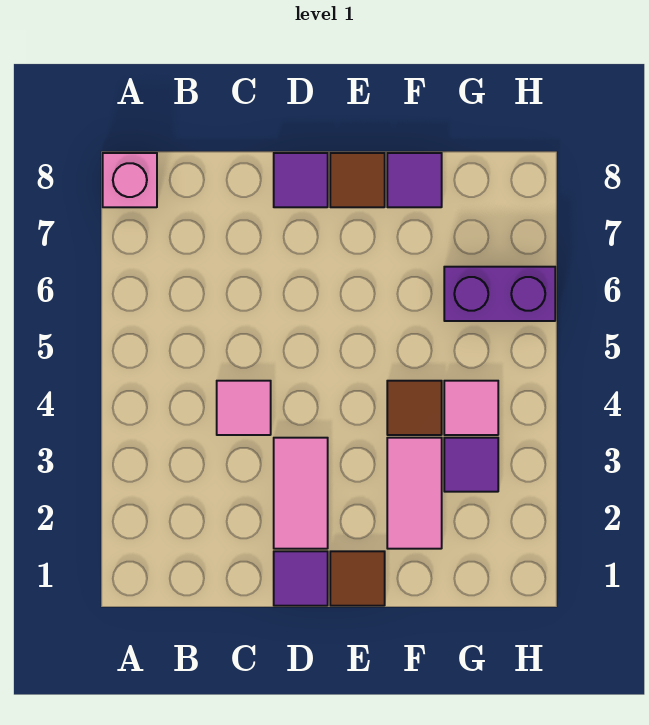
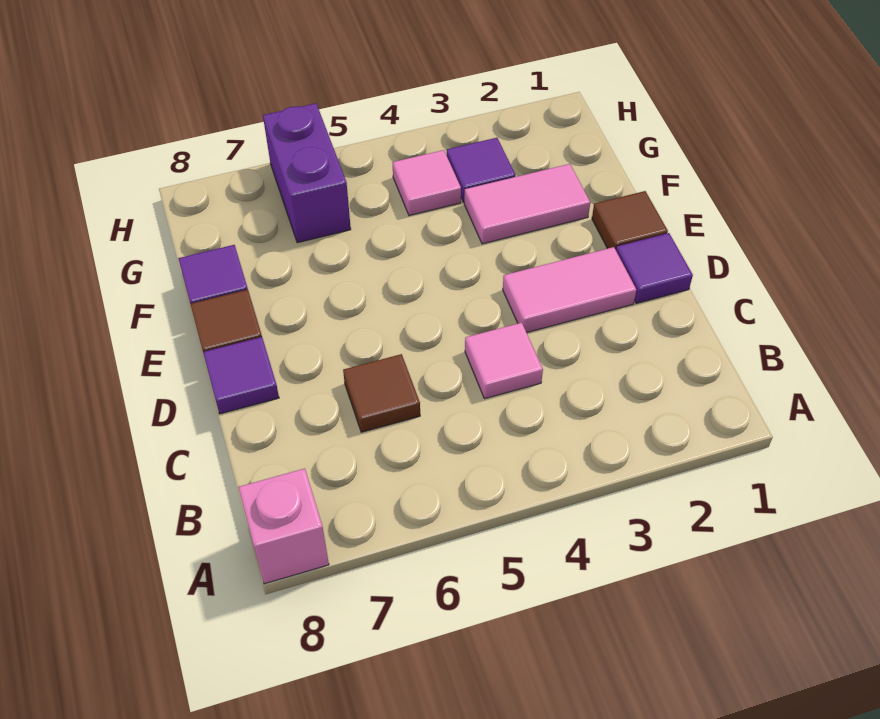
brown 1x1 tile [387,381,442,435] -> brown 1x1 tile moved to [343,354,420,432]

